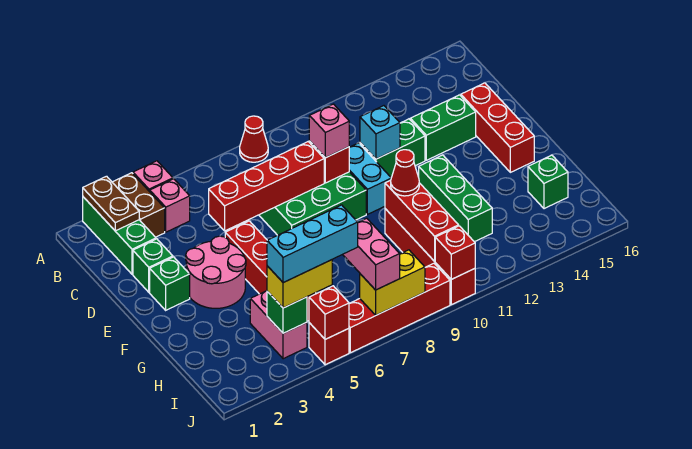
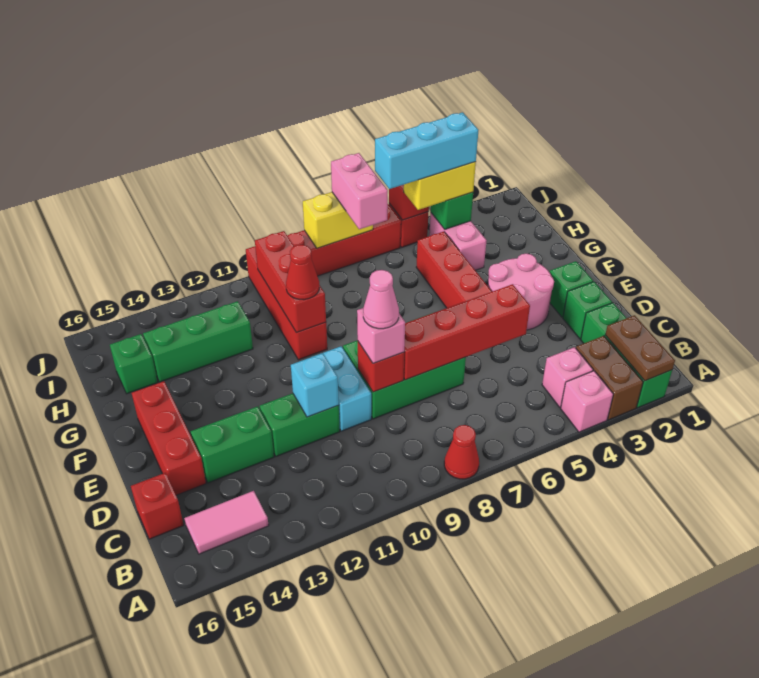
none -> pink 1x2 tile [184,491,269,554]
none -> pink 1x1 cone [363,270,399,329]
green 1x3 brick [419,155,492,242] -> green 1x3 brick turned to [143,301,253,382]
red 1x1 brick [435,226,475,279] -> red 1x1 brick moved to [131,473,184,539]

